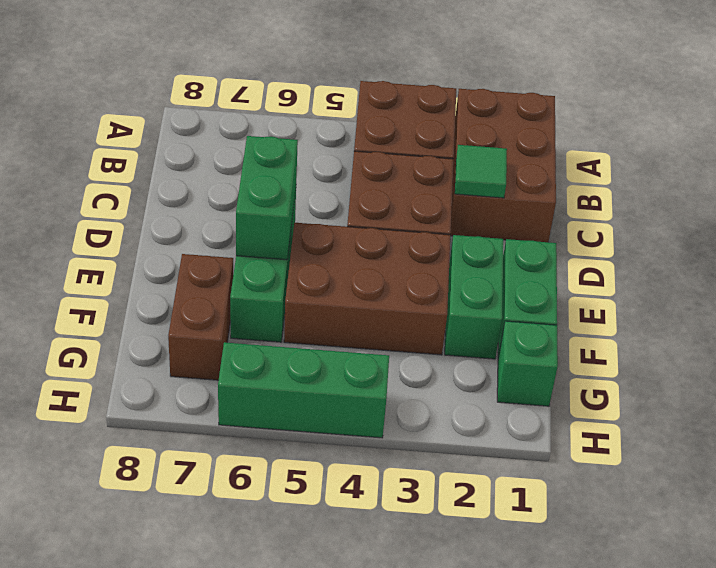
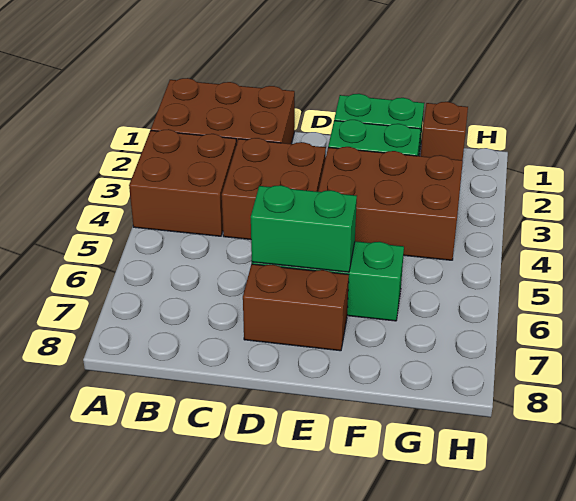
green 1x1 tile [455,145,507,198] -> none
brown 2x3 brick [284,223,450,355] -> brown 2x3 brick turned to [318,147,463,260]
brown 1x2 brick [168,254,233,380] -> brown 1x2 brick moved to [243,264,349,351]
green 1x1 brick [497,321,558,406] -> brown 1x1 brick [421,102,468,160]
green 1x3 brick [218,342,389,438] -> none

